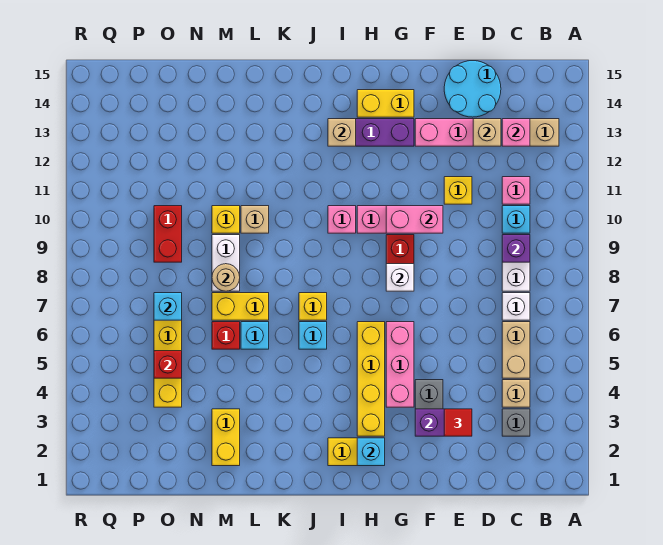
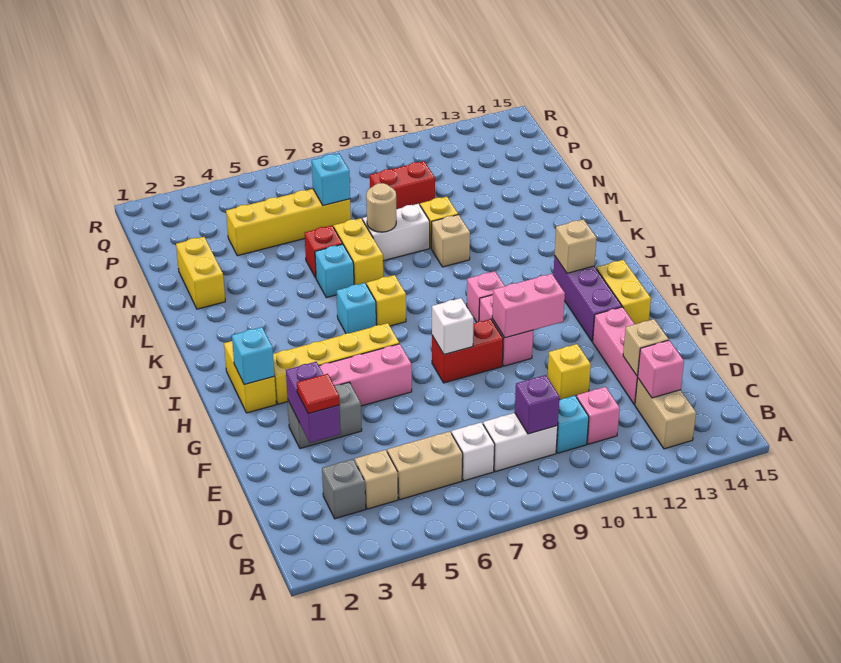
cyan 2x2 round brick [444,61,501,117] -> none
pink 1x2 brick [386,206,443,233] -> pink 1x2 brick turned to [492,274,565,338]
yellow 1x2 brick [212,409,240,466] -> yellow 1x2 brick turned to [176,237,225,309]
red 1x1 brick [154,351,182,378] -> none

